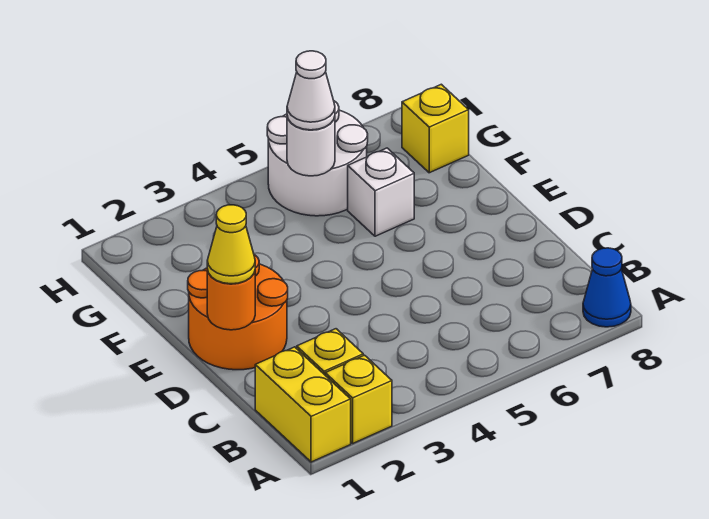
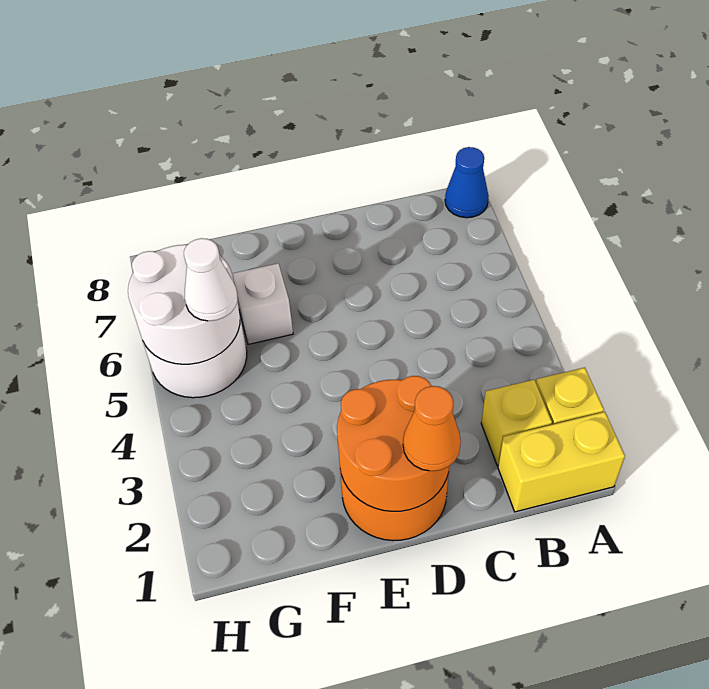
orange 1x1 round brick [207,269,255,330] -> orange 2x2 round brick [337,376,449,511]
yellow 1x1 cone [207,205,255,284] -> orange 1x1 cone [403,386,461,471]
white 1x1 round brick [287,116,335,176] -> white 2x2 round brick [128,245,240,364]
yellow 1x1 brick [402,84,469,173] -> none

